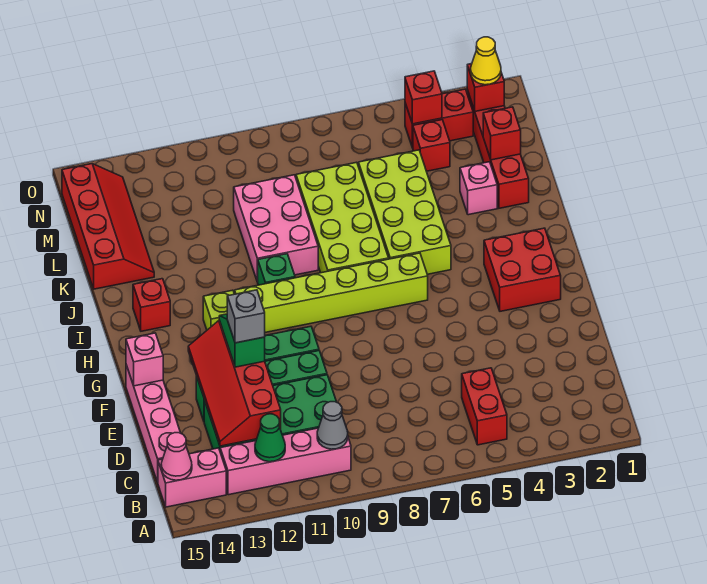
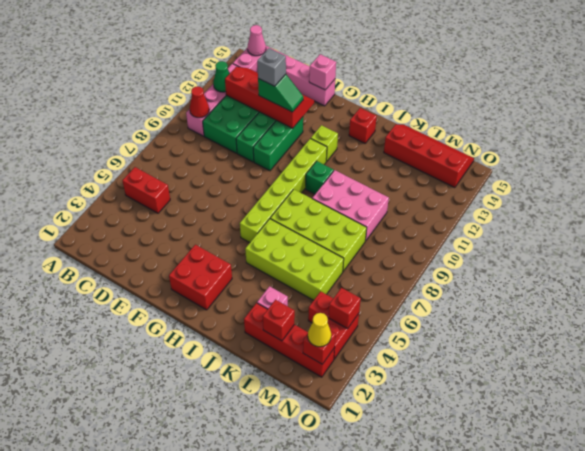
grey 1x1 cone [317,402,348,449] -> red 1x1 cone [190,86,209,118]
red 2x4 slope [62,164,154,289] -> red 2x4 slope turned to [384,124,474,188]

